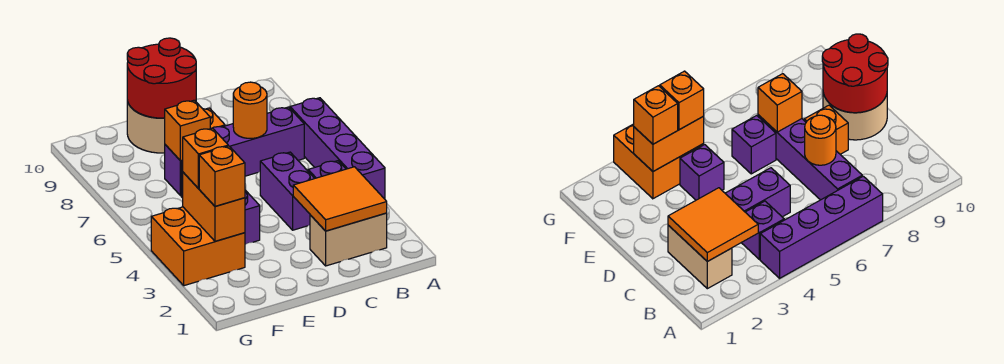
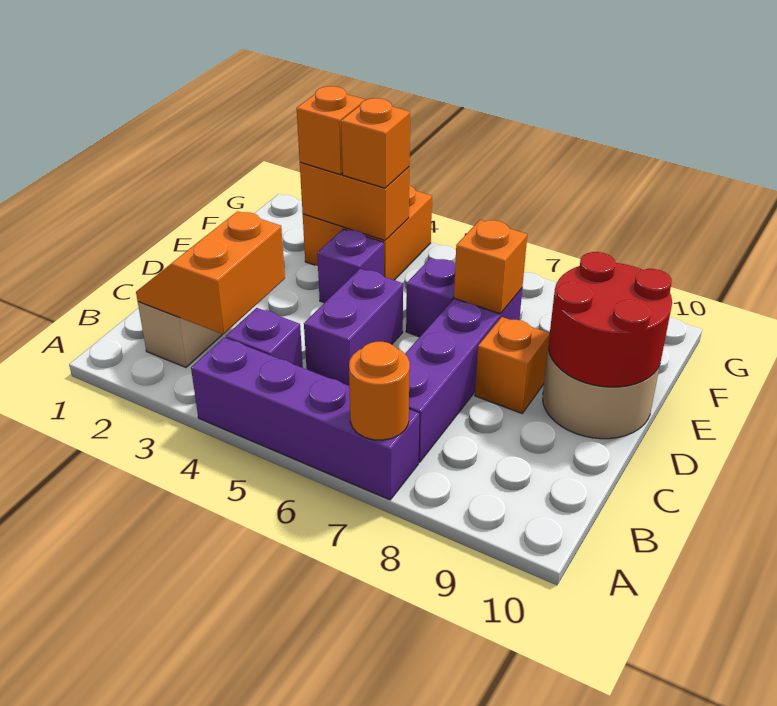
orange 2x2 tile [293,167,387,231] -> orange 2x2 slope [136,211,285,334]
purple 1x2 brick [260,152,315,230] -> purple 1x2 brick turned to [304,269,403,386]
orange 1x1 round brick [233,82,267,138] -> orange 1x1 round brick moved to [349,342,410,440]

